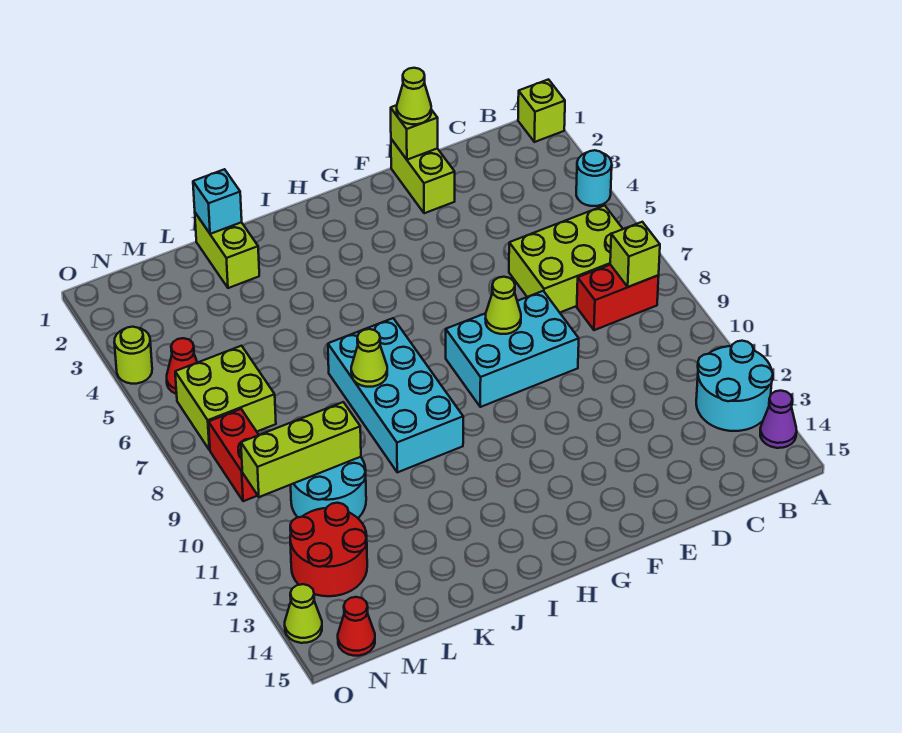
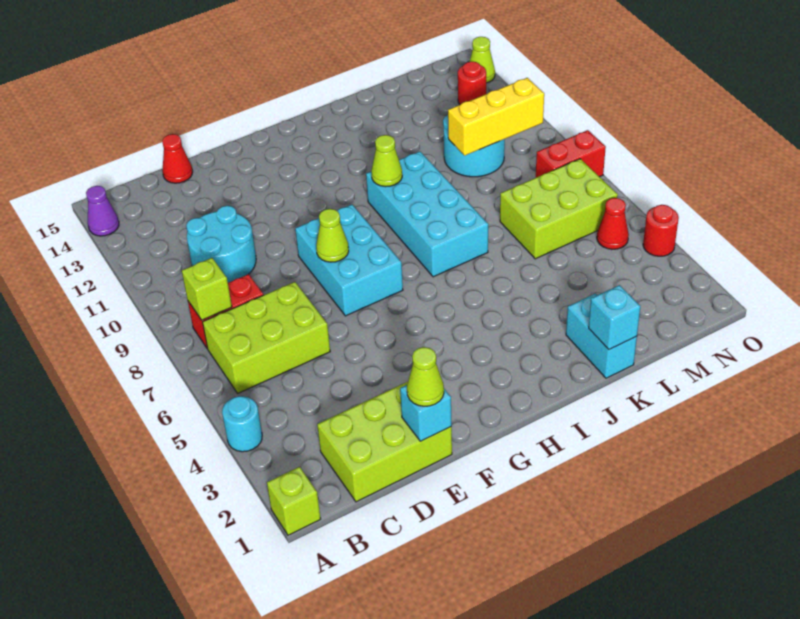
cyan 2x2 round brick [696,341,773,431] -> cyan 2x2 round brick moved to [186,206,256,283]
lime 1x2 brick [391,139,455,213] -> lime 2x3 brick [317,382,452,502]
lime 1x1 brick [391,105,438,160] -> cyan 1x1 brick [400,385,452,441]
cyan 2x3 brick [446,291,579,407] -> cyan 2x3 brick turned to [295,205,403,316]
lime 1x1 cone [351,329,387,387] -> lime 1x1 cone moved to [371,135,402,187]
lime 1x2 brick [195,213,259,288] -> cyan 1x2 brick [566,293,637,378]
lime 1x3 brick [241,402,361,497] -> yellow 1x3 brick [448,78,544,155]
lime 2x2 brick [175,346,276,450] -> lime 2x3 brick [500,159,618,259]
red 2x2 round brick [290,503,367,596] -> red 1x1 round brick [458,62,486,105]
red 1x2 brick [209,409,259,501] -> red 1x2 brick turned to [536,130,606,177]
red 1x1 cone [338,597,375,656] -> red 1x1 cone moved to [162,134,193,183]
lime 1x1 round brick [114,327,152,384] -> red 1x1 round brick [643,205,679,256]

